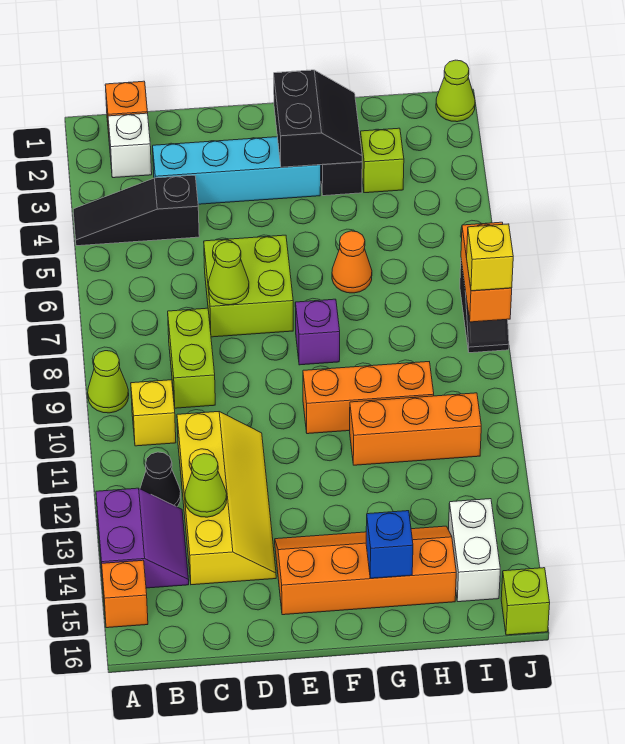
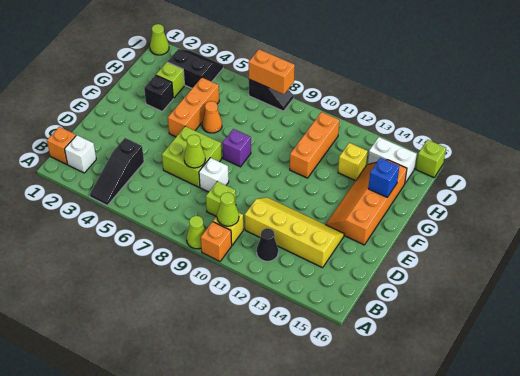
purple 2x2 slope [96,488,189,588] -> none
orange 1x1 brick [102,560,148,628] -> orange 1x1 brick moved to [201,222,232,261]
cyan 1x4 brick [153,137,321,204] -> none
lime 1x2 brick [168,308,215,408] -> lime 1x1 brick [206,181,236,216]
lime 1x1 cone [185,454,227,517] -> lime 1x1 cone moved to [217,192,239,226]
none -> white 1x1 brick [199,158,229,192]
black 2x2 slope [274,70,362,167] -> black 2x2 slope moved to [167,49,223,88]
orange 1x3 brick [303,362,434,434] -> orange 1x3 brick moved to [168,78,219,137]
yellow 1x1 brick [467,224,513,291] -> yellow 1x1 brick moved to [338,143,368,181]

